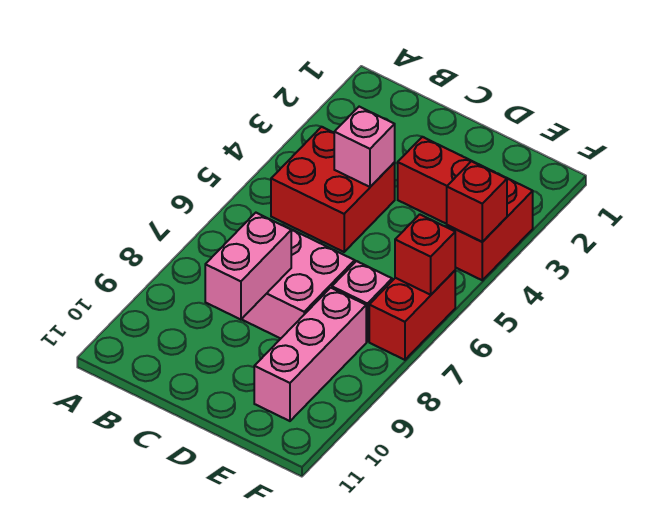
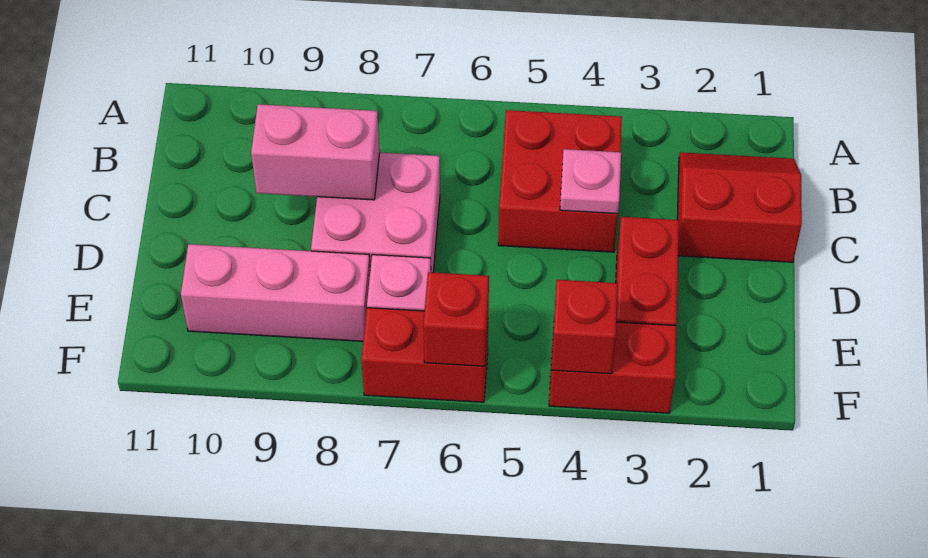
none -> red 2x2 slope [677,152,802,262]
pink 1x1 brick [334,107,395,187] -> pink 1x1 plate [560,149,621,214]

